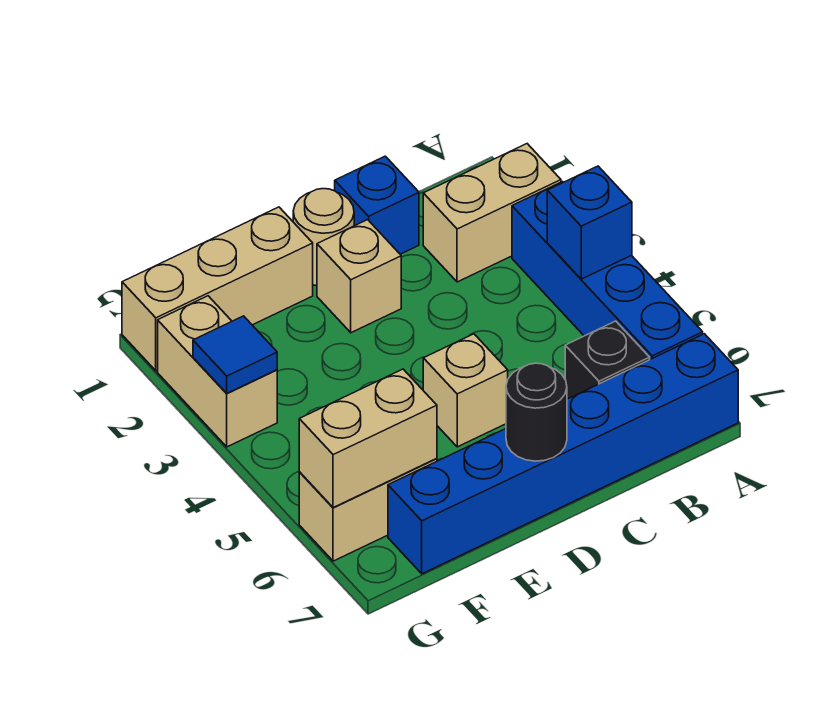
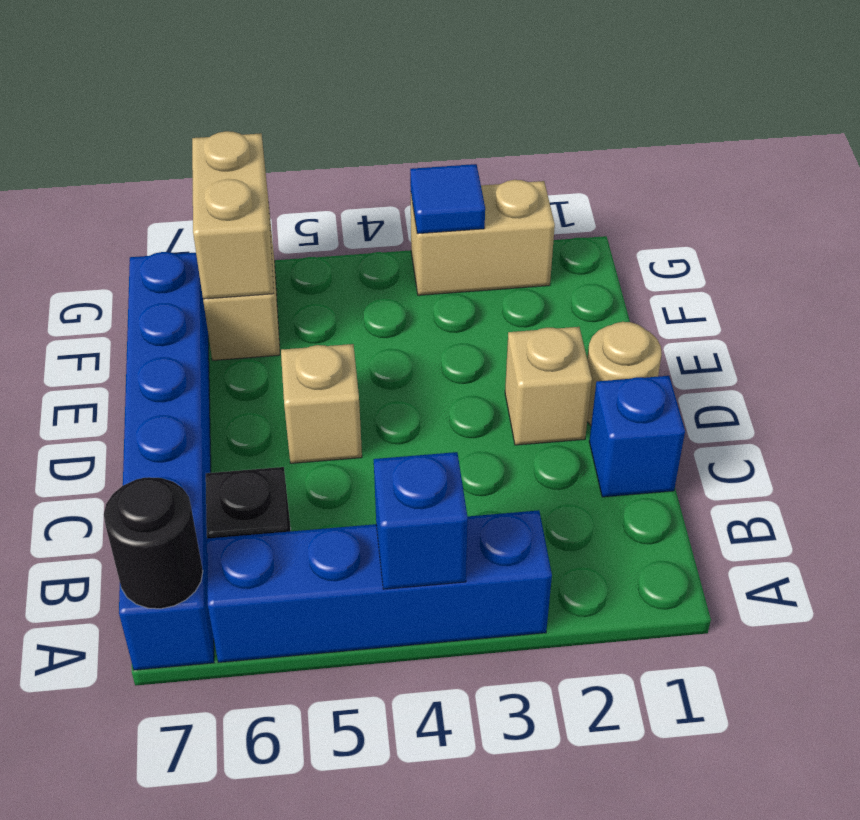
tan 1x2 brick [423,144,561,282] -> none
black 1x1 round brick [506,363,567,461] -> black 1x1 round brick moved to [104,477,203,609]
tan 1x3 brick [122,207,313,371] -> none

